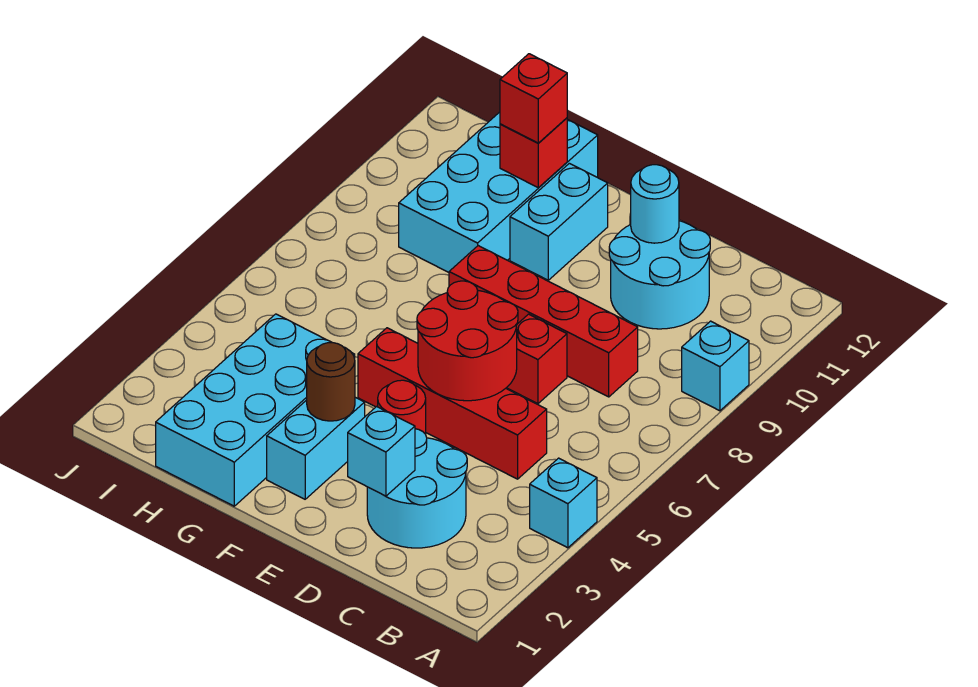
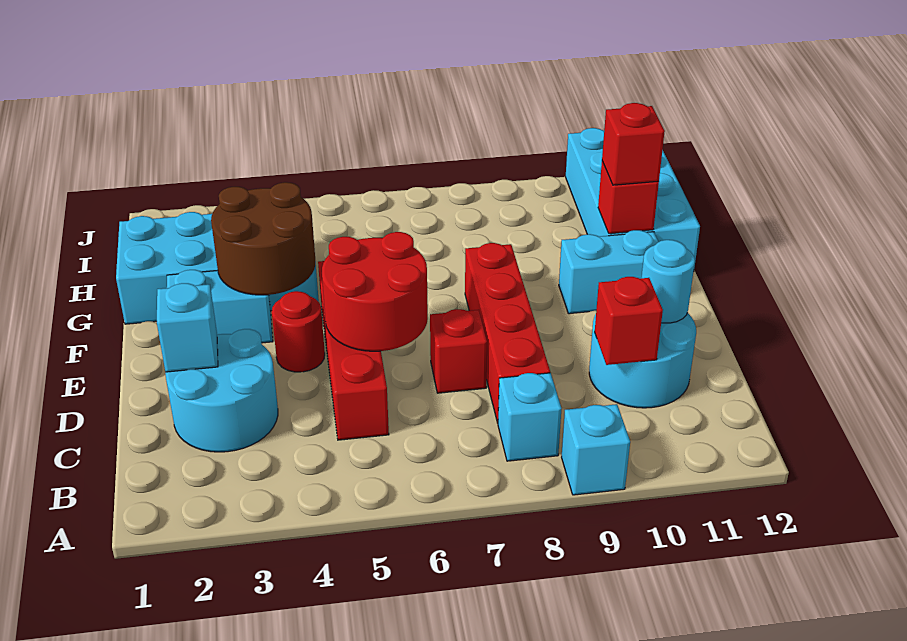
cyan 1x1 brick [530,458,597,548] -> cyan 1x1 brick moved to [498,373,562,461]
none -> red 1x1 brick [595,277,663,365]
brown 1x1 round brick [307,343,355,421] -> brown 2x2 round brick [211,182,315,295]
cyan 2x4 brick [399,112,598,272] -> cyan 2x4 brick turned to [566,128,700,267]

